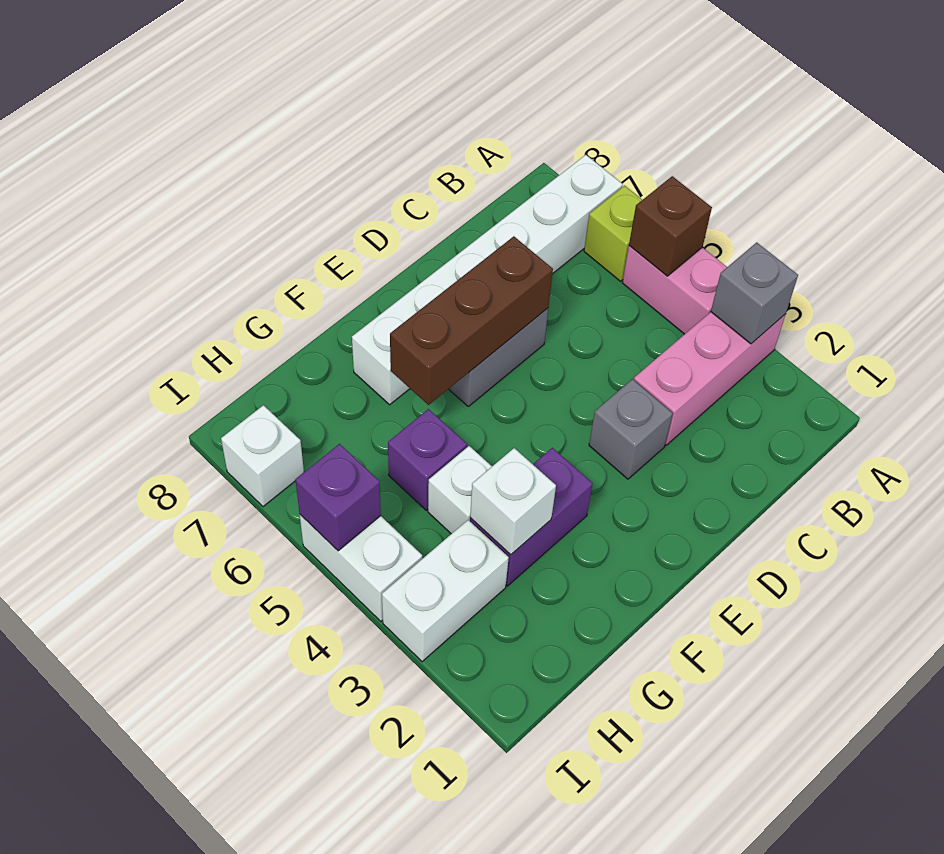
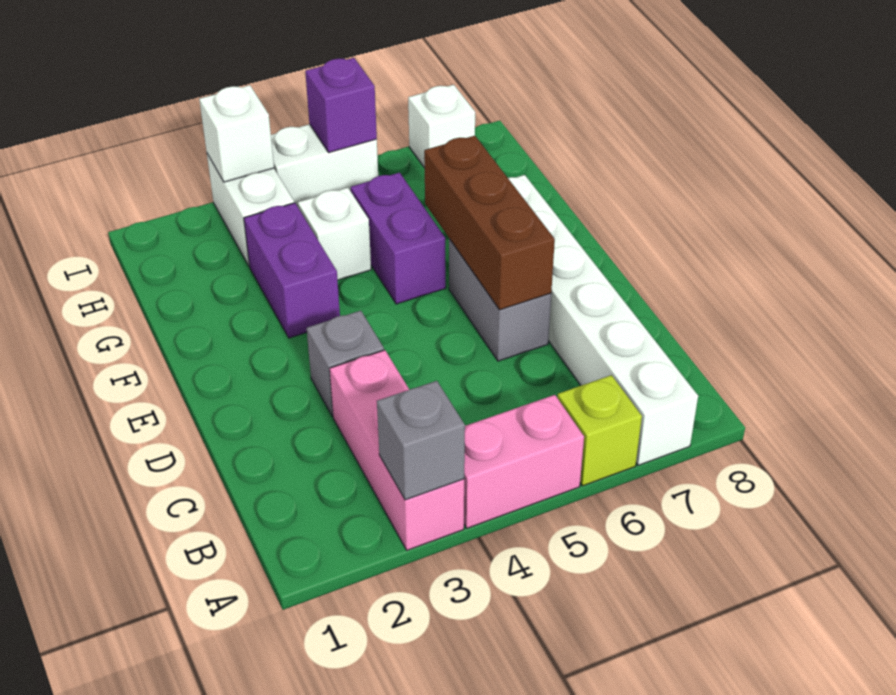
brown 1x1 brick [629,176,712,276] -> none
white 1x1 brick [470,448,556,555] -> white 1x1 brick moved to [199,85,274,182]
purple 1x1 brick [388,409,467,510] -> purple 1x2 brick [351,173,446,304]

